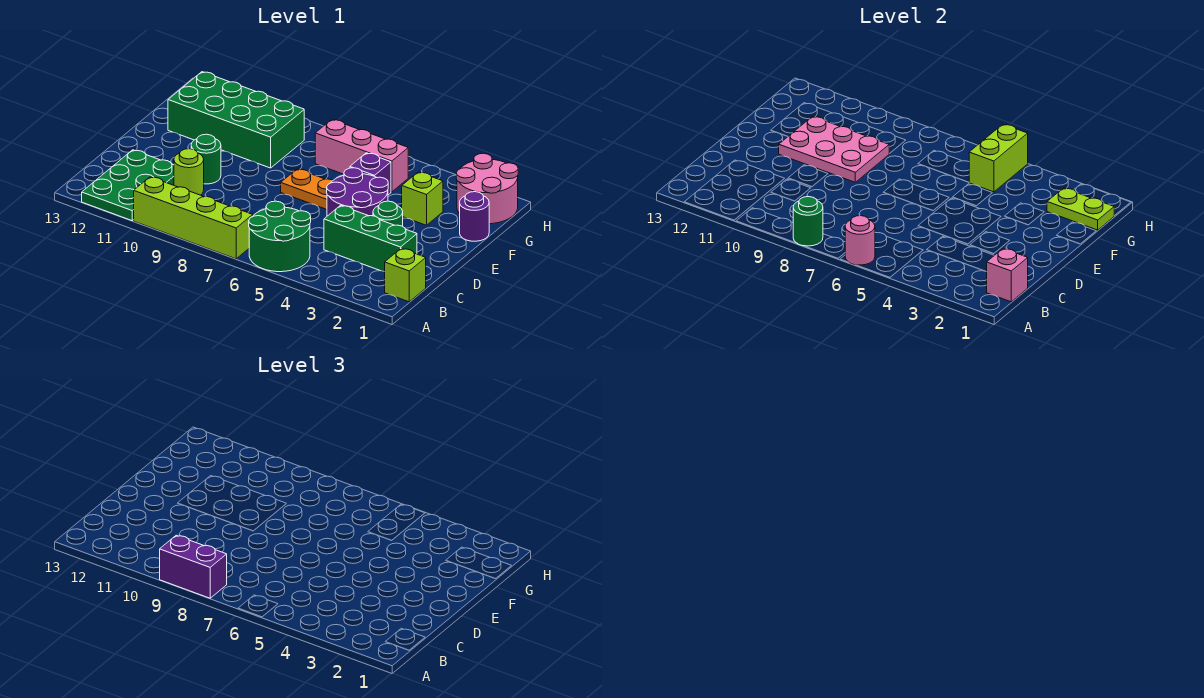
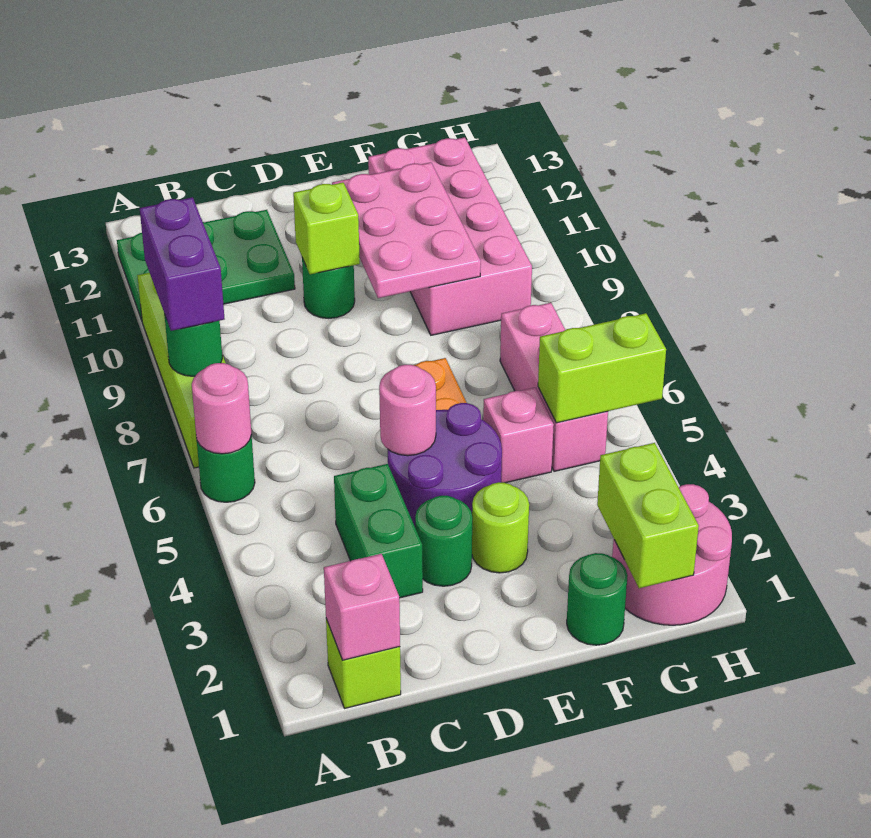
green 2x2 round brick [249,201,311,272] -> green 1x1 round brick [196,435,255,502]
green 1x3 brick [324,205,417,272] -> green 1x2 brick [334,464,423,598]
lime 1x1 round brick [174,149,204,195] -> lime 1x1 round brick moved to [472,482,529,573]
none -> pink 1x1 round brick [379,365,436,456]
purple 1x1 round brick [460,192,489,241] -> green 1x1 round brick [567,553,628,645]
lime 1x1 brick [402,172,443,225] -> lime 1x1 brick moved to [293,182,360,274]
purple 1x1 brick [350,153,391,195] -> pink 1x1 brick [483,388,554,483]
green 2x4 brick [168,72,304,168] -> pink 2x4 brick [368,137,532,335]
lime 1x2 plate [1047,188,1114,230] -> lime 1x2 brick [597,443,699,588]

